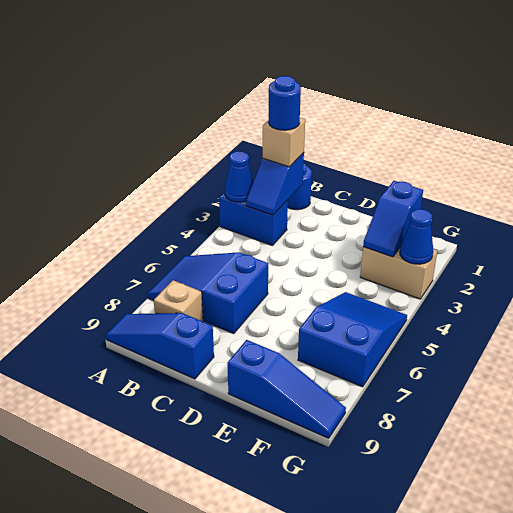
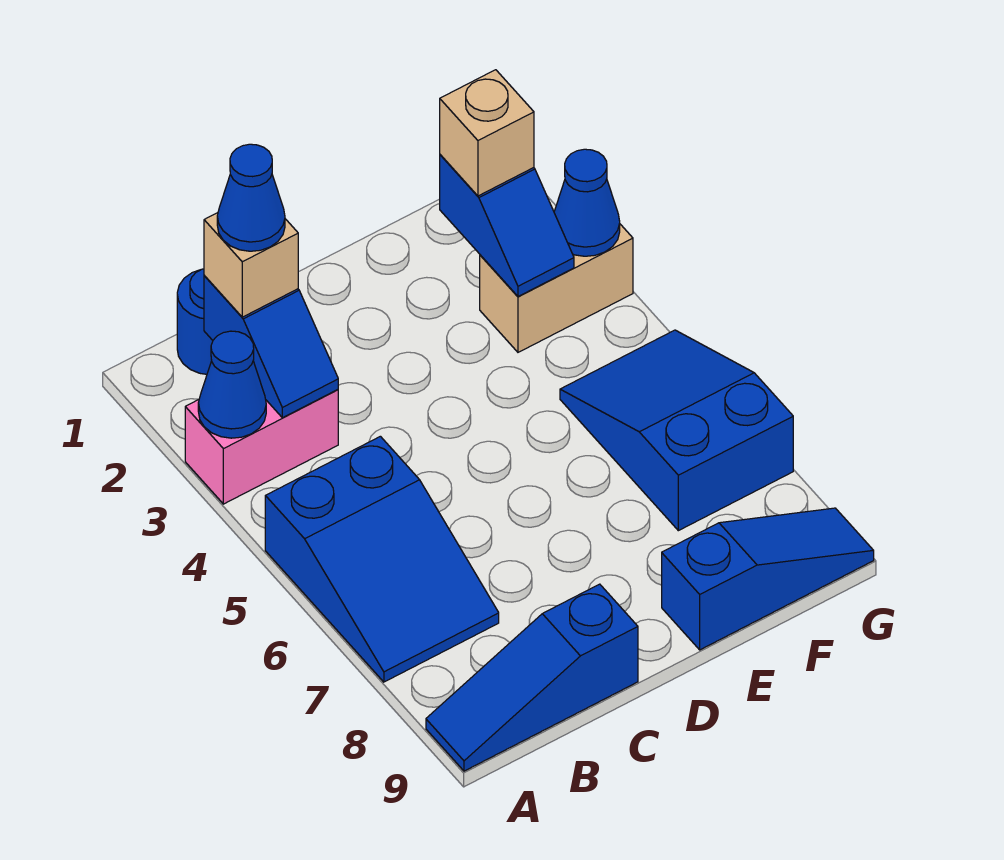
blue 1x2 brick [219,192,288,246] -> pink 1x2 brick [185,390,338,504]
blue 2x3 slope [148,252,268,333] -> blue 2x3 slope turned to [265,436,499,682]
blue 1x1 round brick [268,76,301,130] -> blue 1x1 cone [217,144,285,251]
tan 1x1 brick [154,280,203,321] -> tan 1x1 brick moved to [440,70,534,196]

